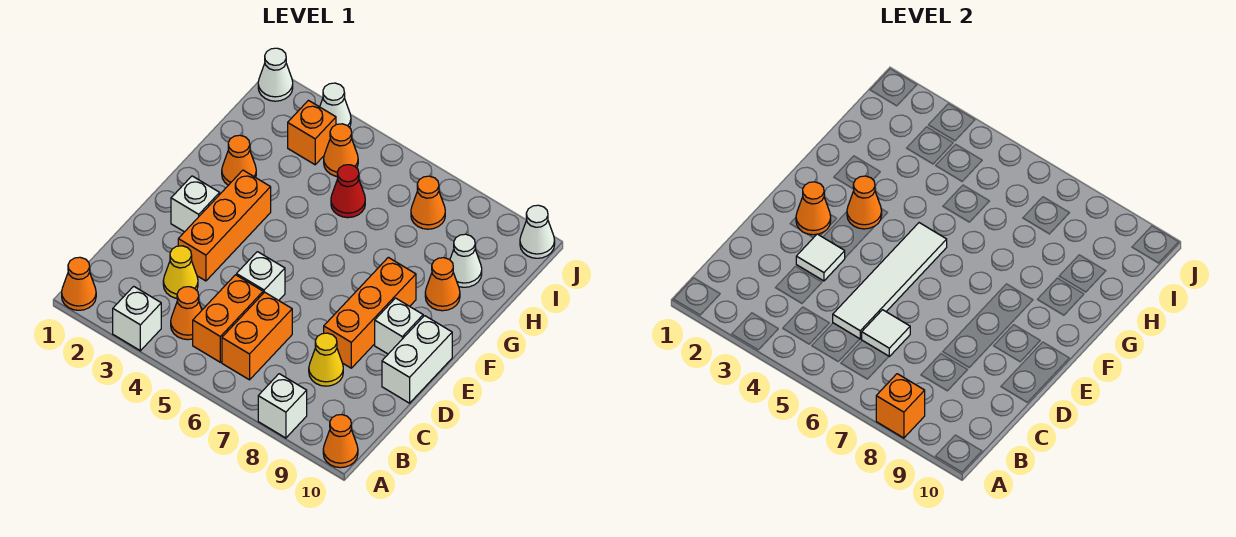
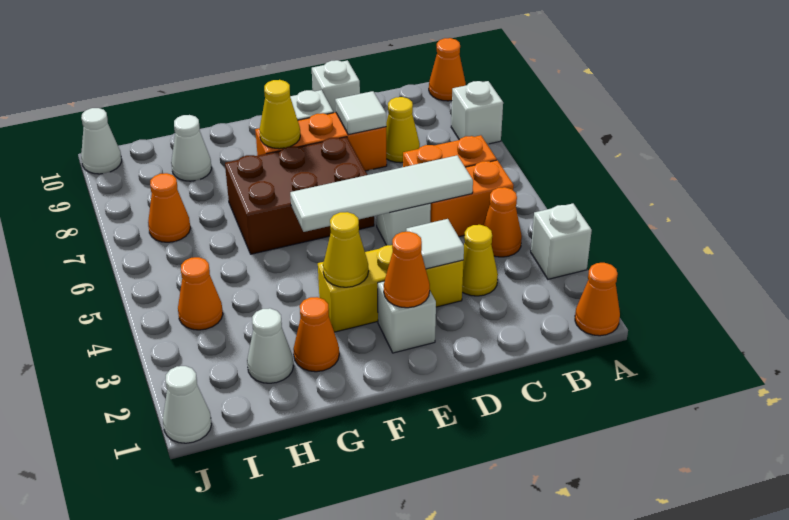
orange 1x1 brick [876,374,925,438] -> none
white 1x1 tile [862,310,910,356] -> white 1x1 tile moved to [335,91,386,135]
orange 1x3 brick [178,170,271,281] -> yellow 1x3 brick [318,245,464,332]
white 1x2 brick [382,316,452,403] -> white 1x1 brick [312,60,360,113]
none -> brown 2x3 brick [225,137,374,254]
orange 1x1 cone [847,176,882,229] -> yellow 1x1 cone [323,212,369,287]
none -> yellow 1x1 cone [259,80,300,149]
orange 1x1 cone [425,258,460,311] -> none
red 1x1 cone [331,165,365,218] -> none
orange 1x1 brick [288,100,336,165] -> none
white 1x1 cone [320,83,351,128] -> white 1x1 cone moved to [247,308,293,383]

